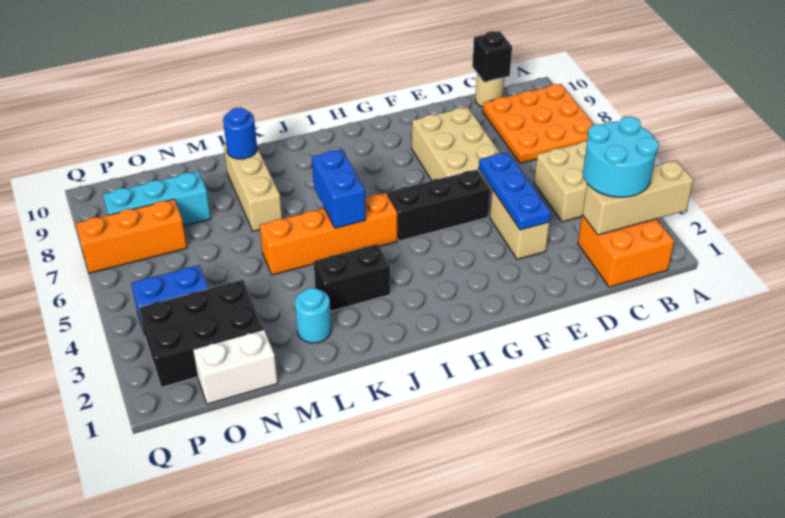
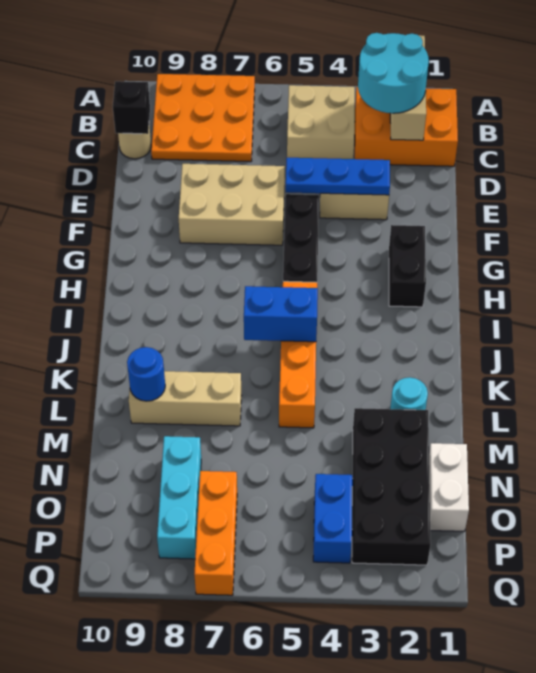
orange 2x2 brick [578,215,674,287] -> orange 2x3 brick [355,87,458,166]
black 1x2 brick [314,244,390,311] -> black 1x2 brick moved to [389,225,426,307]
black 2x3 brick [139,280,264,387] -> black 2x4 brick [352,408,431,565]

